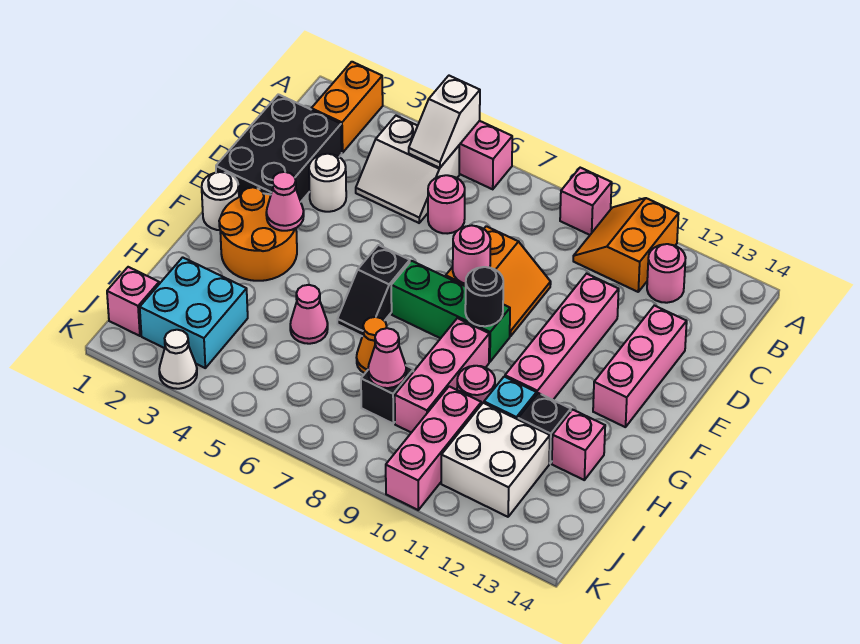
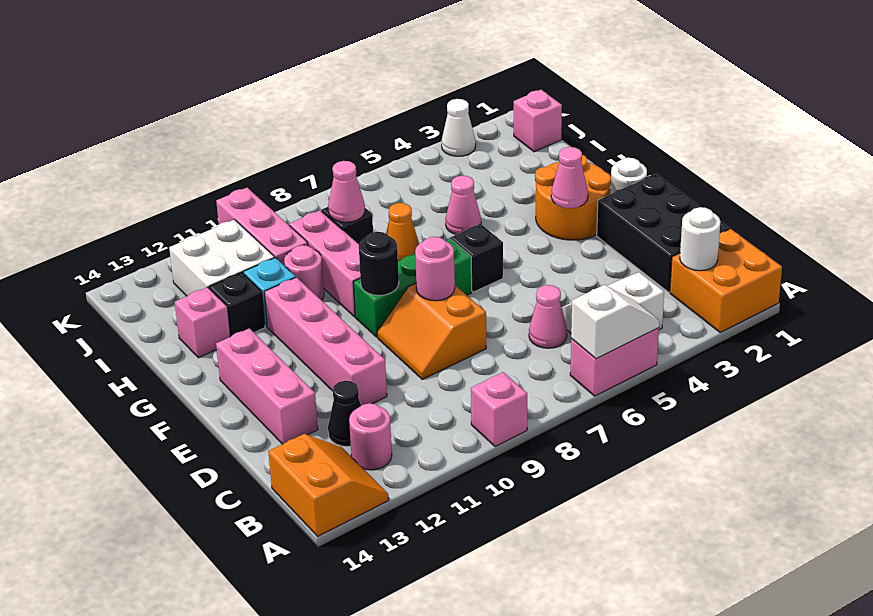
orange 1x2 brick [311,62,383,153] -> orange 2x2 brick [670,229,782,332]
white 1x2 slope [409,76,480,168] -> white 1x2 slope turned to [571,285,659,359]
orange 2x2 slope [573,198,679,292] -> orange 2x2 slope moved to [268,434,389,536]
pink 1x1 round brick [428,175,465,234] -> pink 1x1 cone [529,285,567,348]
none -> black 1x1 cone [328,381,361,447]
white 1x1 round brick [309,154,346,212] -> white 1x1 round brick moved to [680,207,720,271]
cyan 2x2 brick [140,257,248,368] -> none

